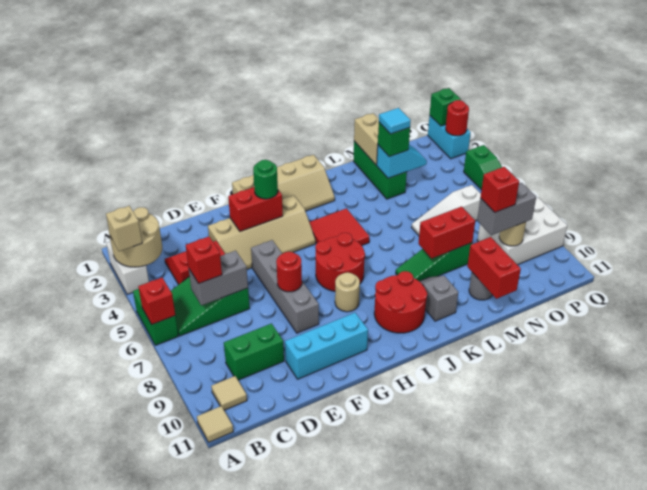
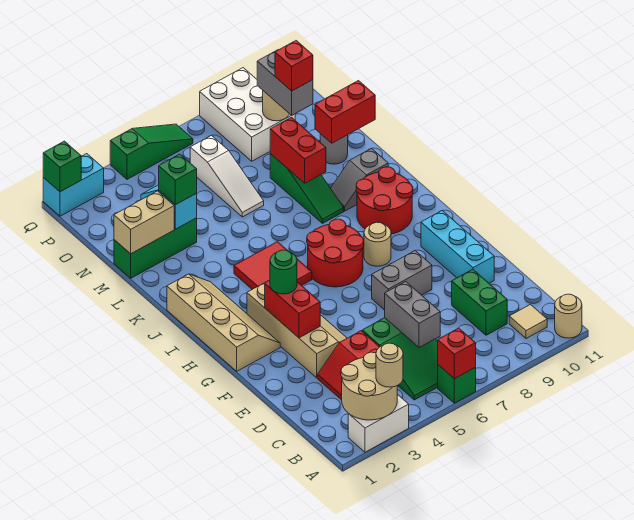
tan 1x1 brick [106,206,142,251] -> tan 1x1 round brick [376,343,403,387]
green 1x2 brick [133,289,178,345] -> green 1x1 brick [438,365,476,403]
tan 1x1 tile [197,406,233,442] -> tan 1x1 round brick [555,294,582,338]
red 1x1 brick [186,237,222,284] -> none
grey 1x4 brick [251,240,319,333] -> grey 1x2 brick [372,251,432,310]
red 1x1 round brick [276,252,302,292] -> none
cyan 1x1 tile [379,108,411,134] -> none
red 1x1 round brick [446,100,469,136] -> none

